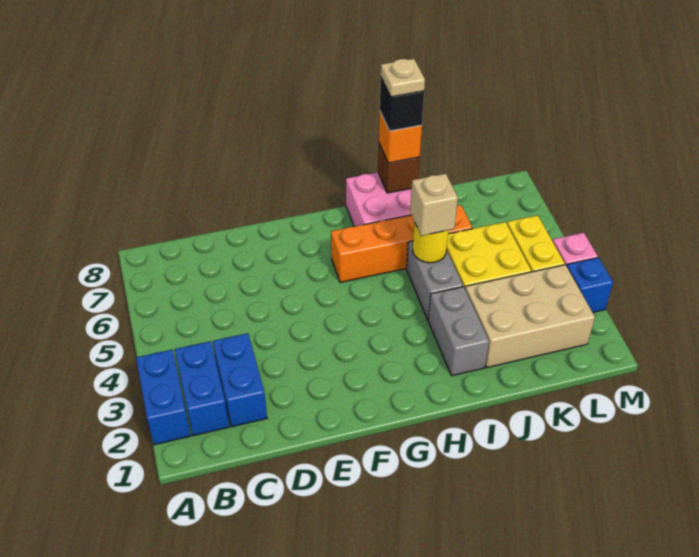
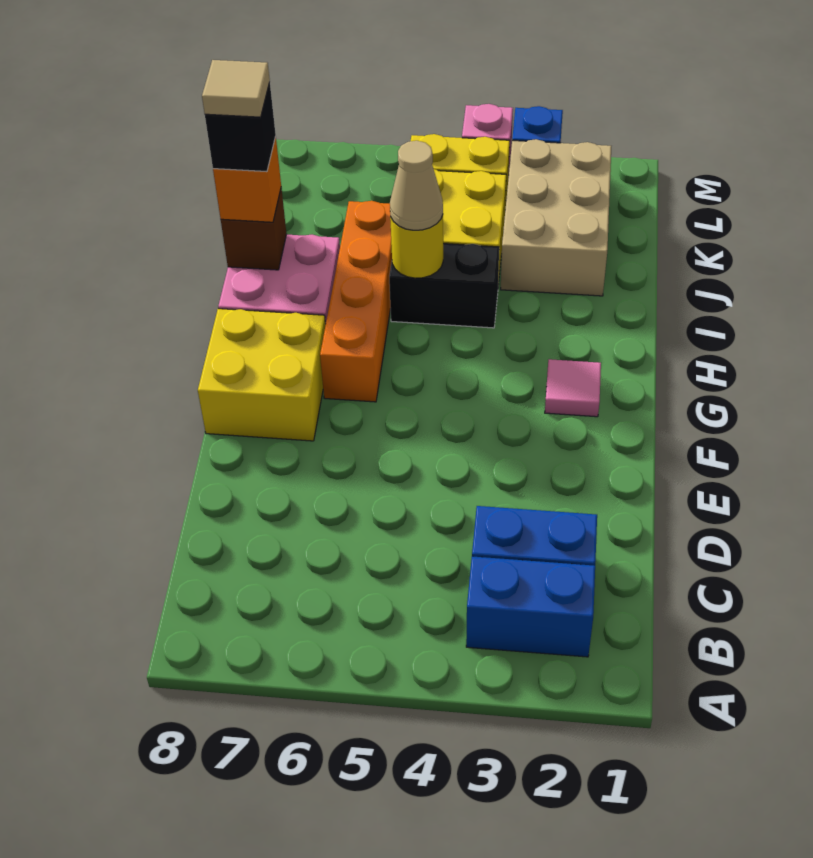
blue 1x2 brick [136,350,191,445] -> none
none -> yellow 2x2 brick [198,309,326,441]
none -> pink 1x1 tile [545,359,601,417]
grey 1x2 brick [428,287,489,376] -> none
grey 1x2 brick [407,241,463,319] -> black 1x2 brick [389,244,499,328]
tan 1x1 brick [410,174,458,236] -> tan 1x1 cone [390,141,443,230]
tan 1x1 plate [381,59,425,97] -> tan 1x1 tile [202,60,270,117]

